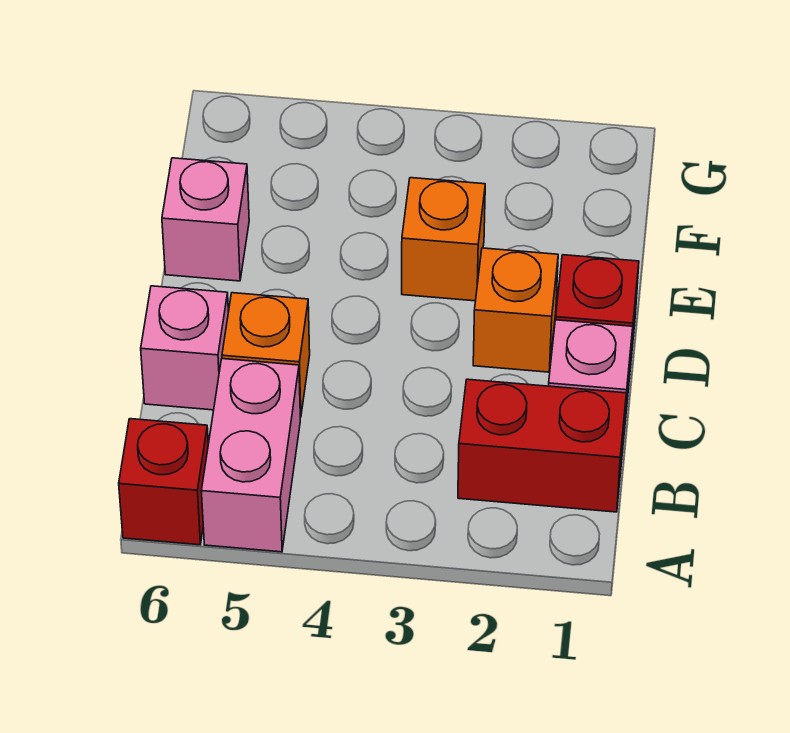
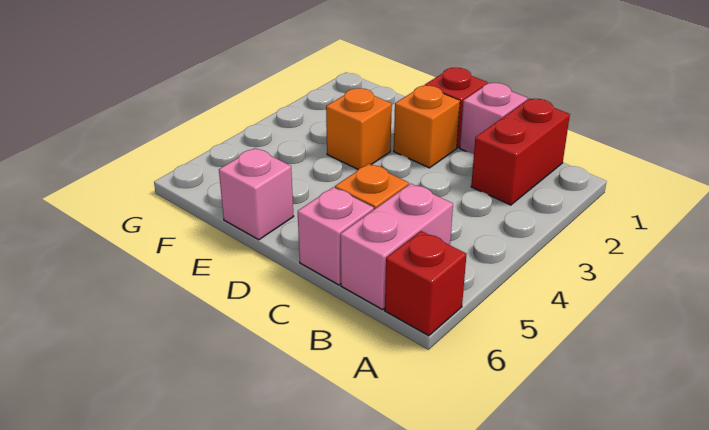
pink 1x2 brick [201,359,300,552] -> pink 1x2 brick turned to [340,184,453,310]

